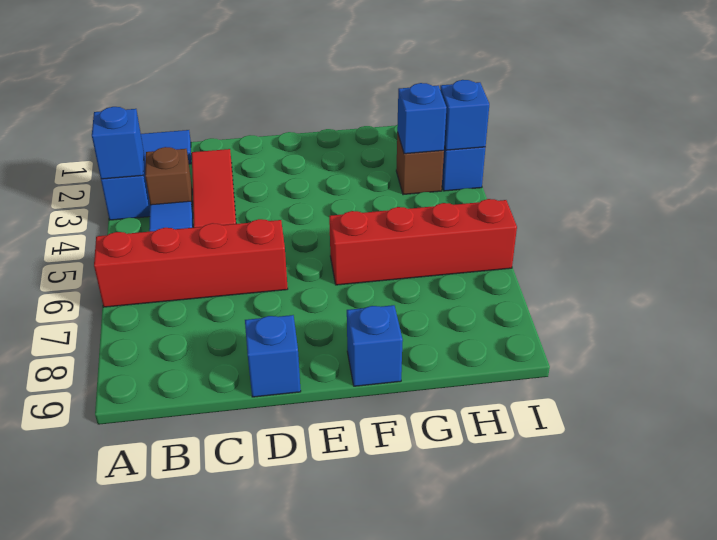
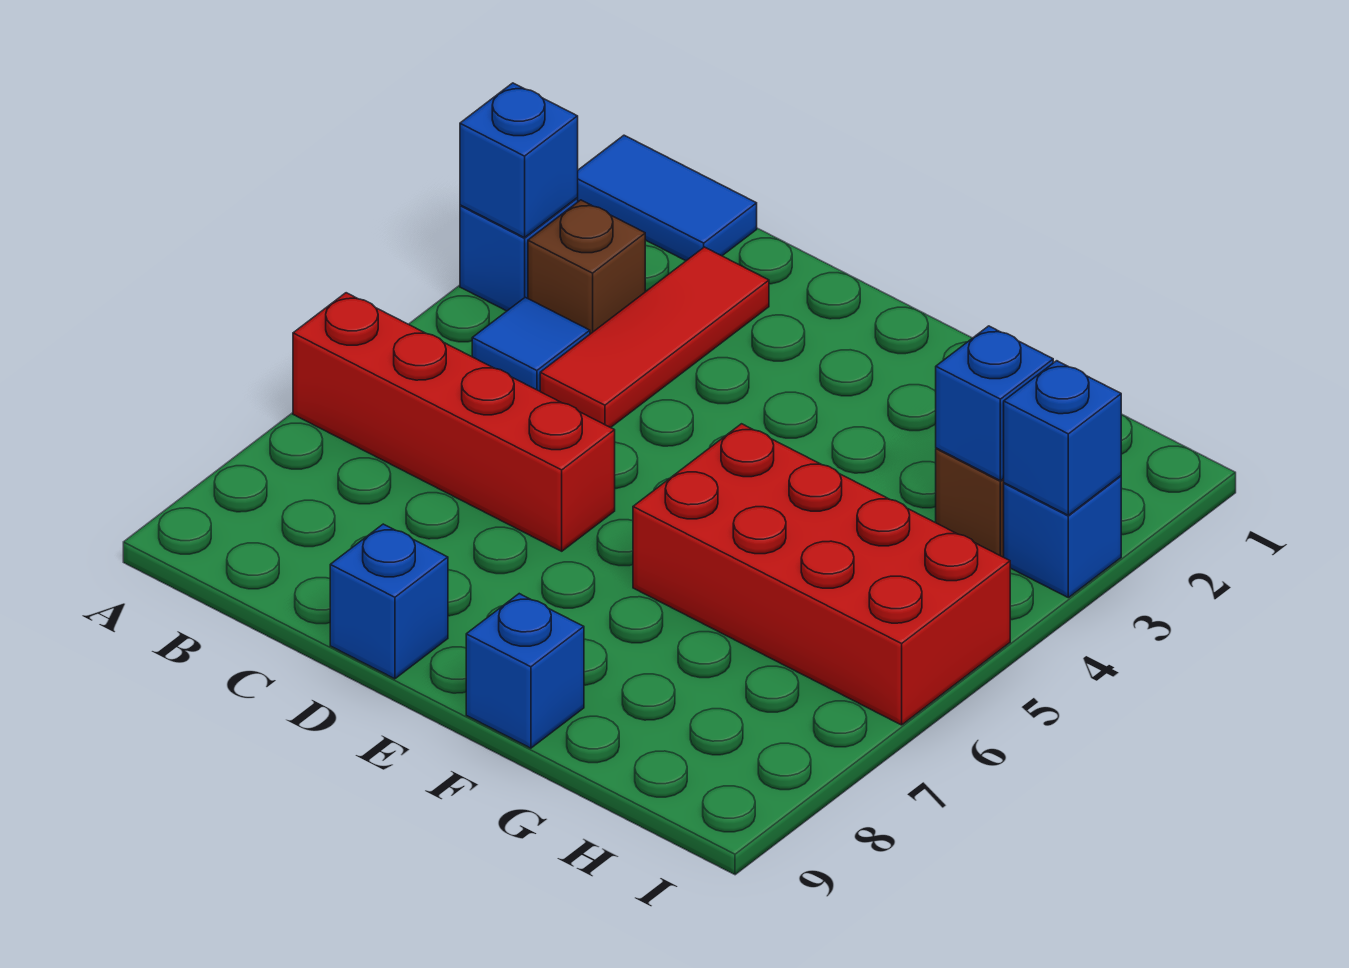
red 1x4 brick [329,199,517,285] -> red 2x4 brick [633,424,1010,725]

